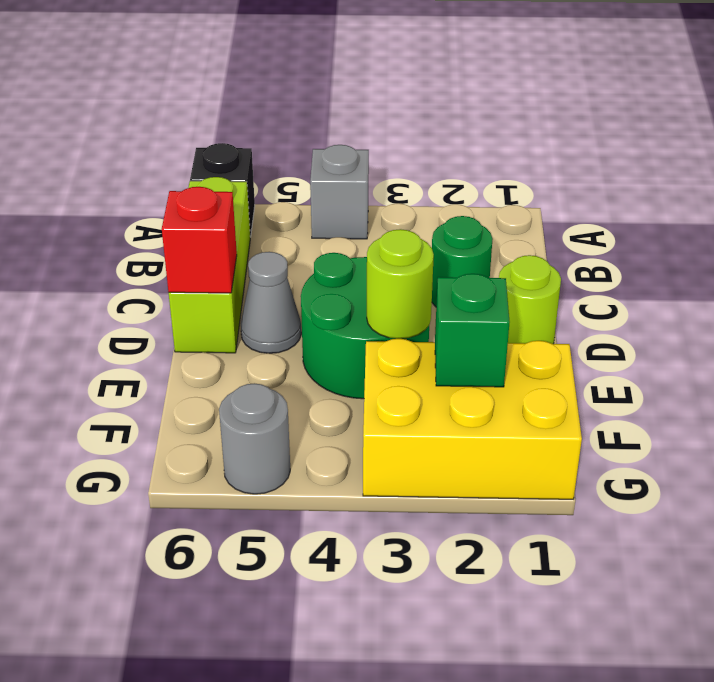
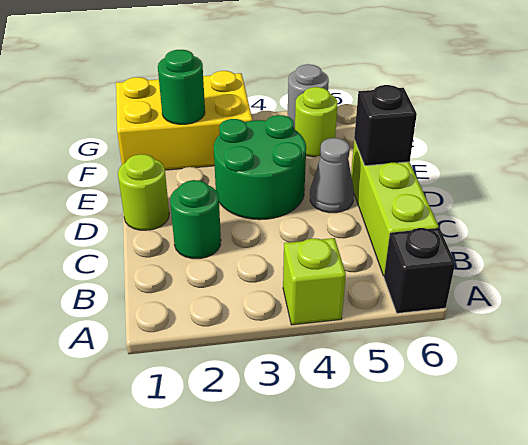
grey 1x1 brick [310,145,369,239] -> lime 1x1 brick [283,238,346,325]
red 1x1 brick [162,187,237,293] -> black 1x1 brick [354,85,417,166]
lime 1x1 round brick [367,229,434,339] -> lime 1x1 round brick moved to [295,87,337,157]
green 1x1 brick [435,274,510,387] -> green 1x1 round brick [158,50,205,124]

